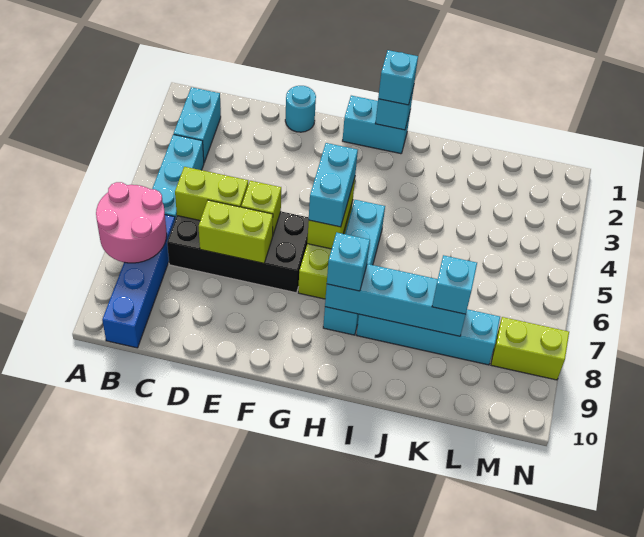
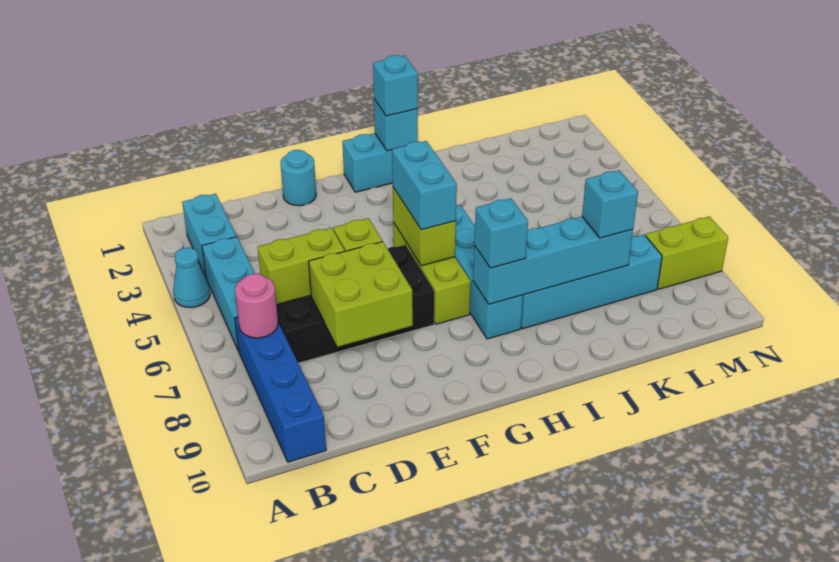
none -> cyan 1x1 cone [173,248,210,308]
pink 2x2 round brick [96,182,167,263] -> pink 1x1 round brick [235,274,278,338]
lime 1x2 brick [199,200,273,263] -> lime 2x2 brick [309,241,413,347]

